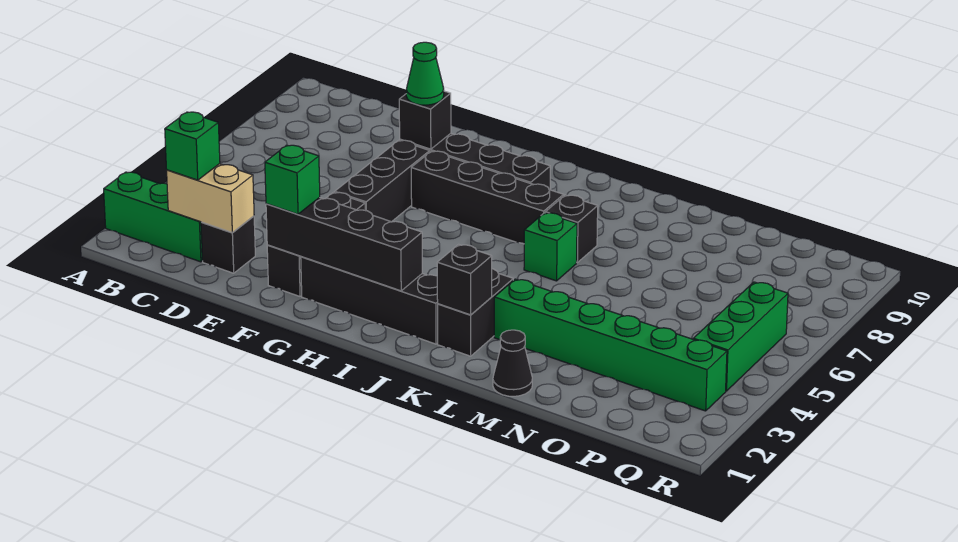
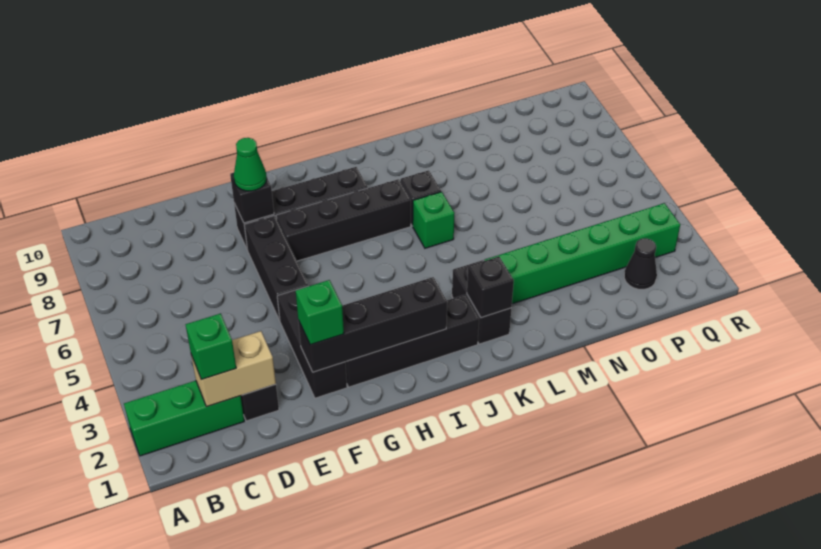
black 1x1 cone [493,330,532,396] -> black 1x1 cone moved to [624,238,657,289]
green 1x3 brick [693,282,788,391] -> none

